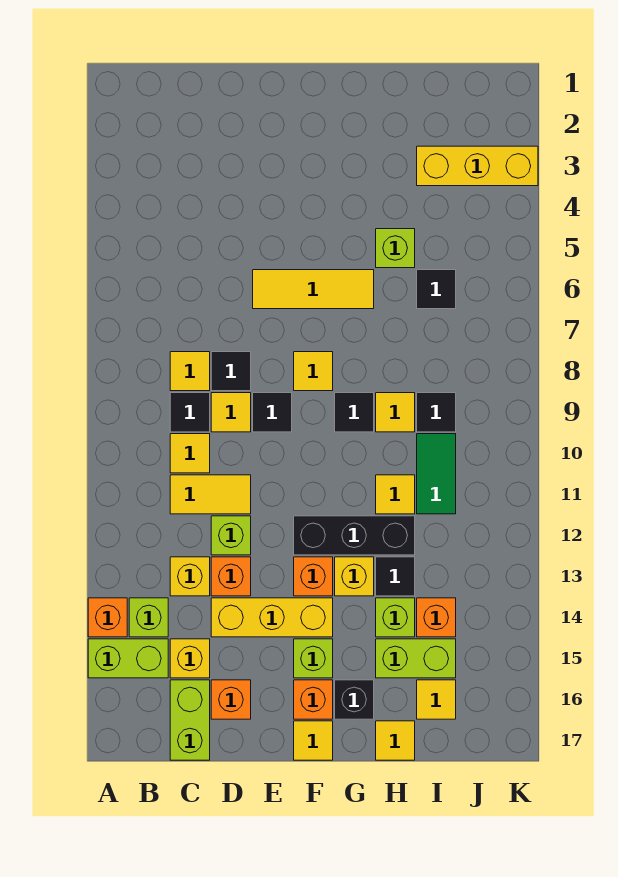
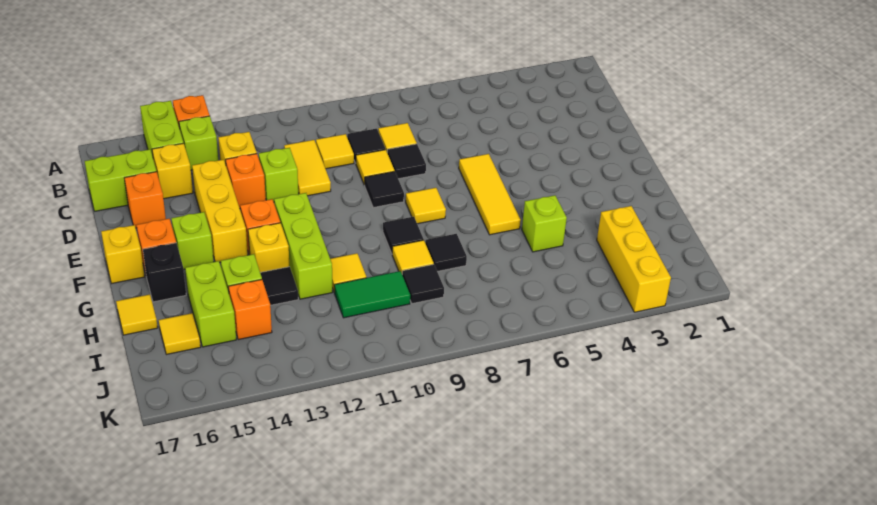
black 1x3 brick [294,516,415,555] -> lime 1x3 brick [274,193,332,299]
yellow 1x1 tile [294,721,333,760] -> yellow 1x1 brick [101,225,145,283]
black 1x1 tile [417,270,456,309] -> black 1x1 tile moved to [425,234,467,271]

